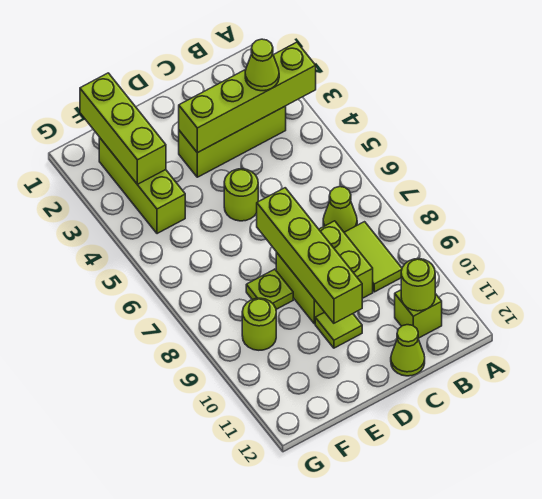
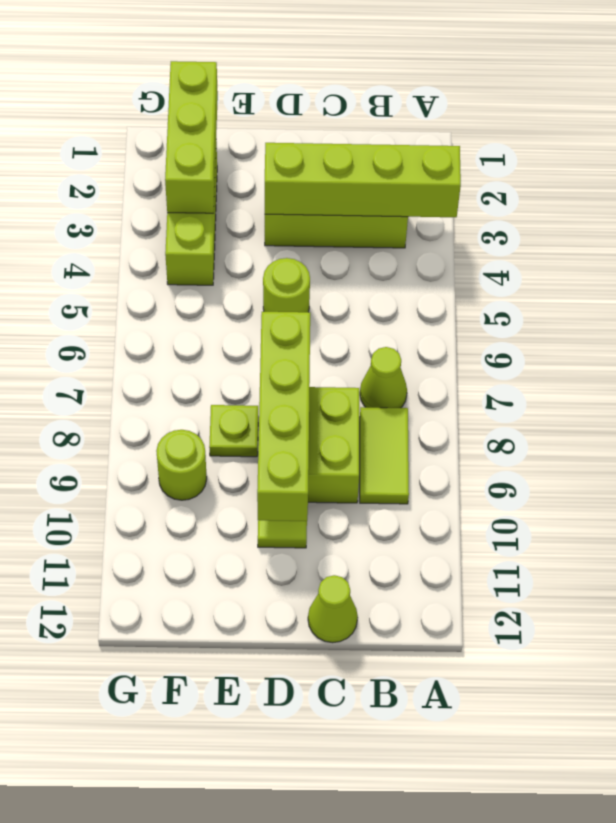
lime 1x1 cone [245,39,279,91] -> none
lime 1x1 brick [395,290,442,338] -> none
lime 1x1 round brick [401,259,435,311] -> none

